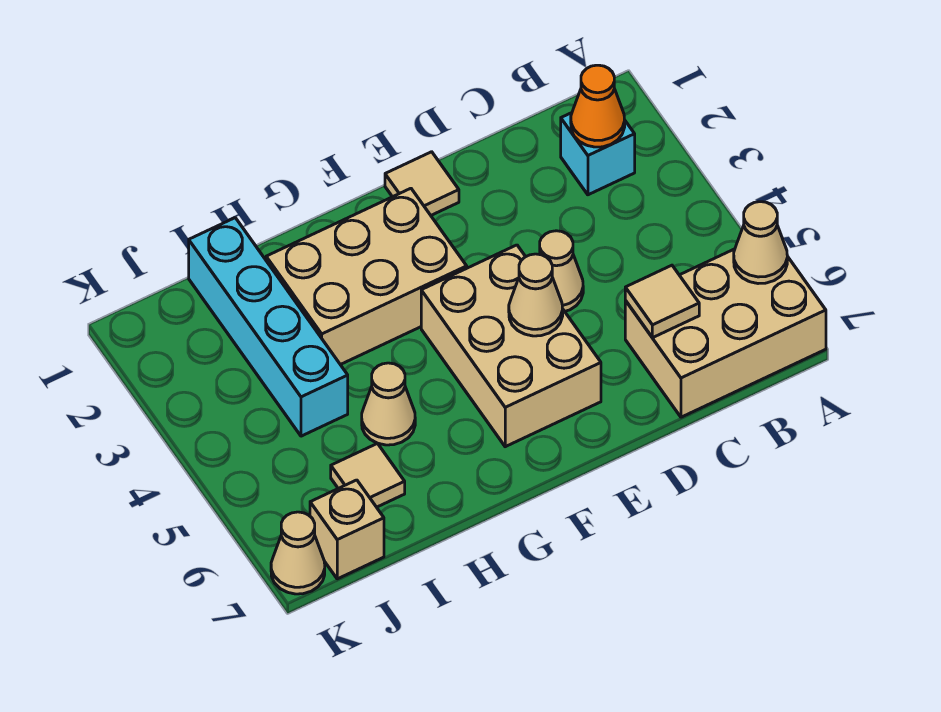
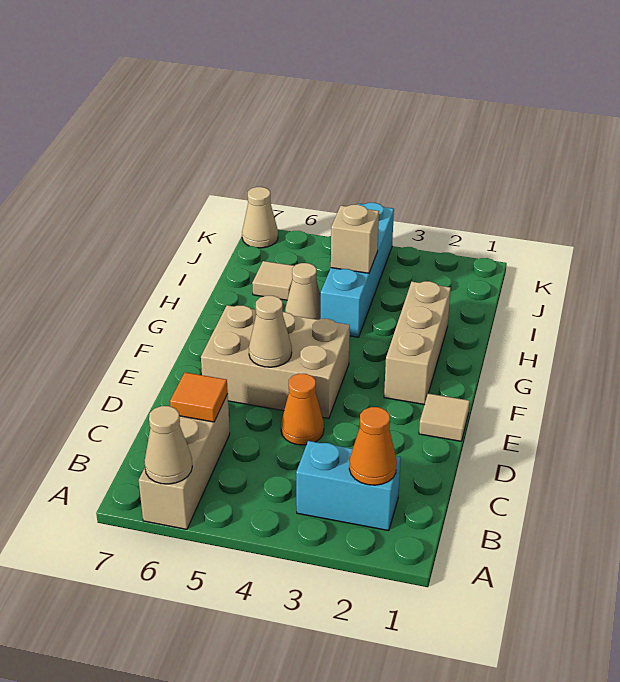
tan 2x3 brick [625,249,826,417] -> tan 1x3 brick [139,394,230,529]
cyan 1x1 brick [561,113,635,195] -> cyan 1x2 brick [296,441,401,531]
tan 1x1 tile [625,265,699,338] -> orange 1x1 tile [170,373,228,422]
tan 1x1 cone [540,231,583,311] -> orange 1x1 cone [281,374,324,445]
tan 2x3 brick [266,188,467,365] -> tan 1x3 brick [384,281,451,405]
cyan 1x4 brick [189,218,348,436] -> cyan 1x4 brick turned to [321,203,394,337]
tan 1x1 brick [310,480,384,579] -> tan 1x1 brick moved to [331,205,379,273]

